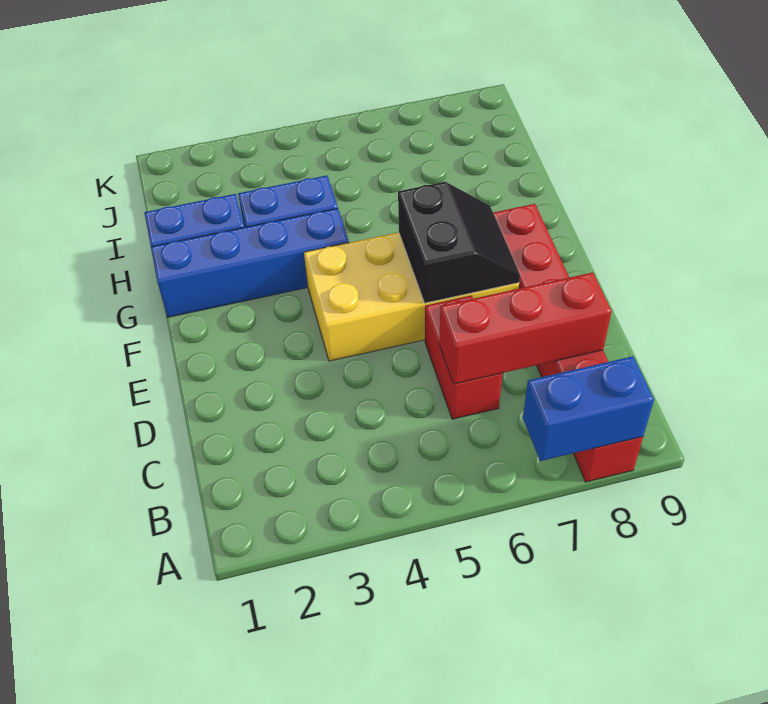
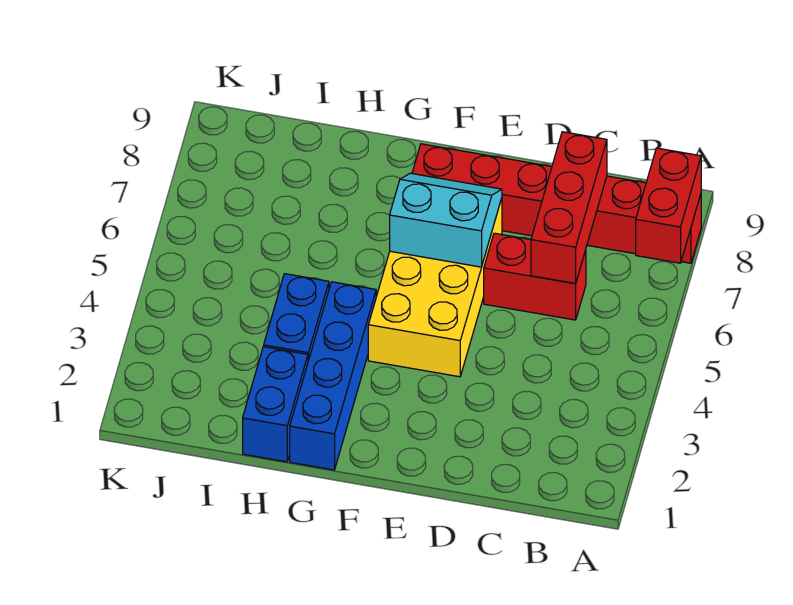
blue 1x2 brick [523,356,654,461] -> red 1x2 brick [636,148,701,263]
black 2x2 slope [398,182,520,303] -> cyan 2x2 slope [390,173,502,267]

